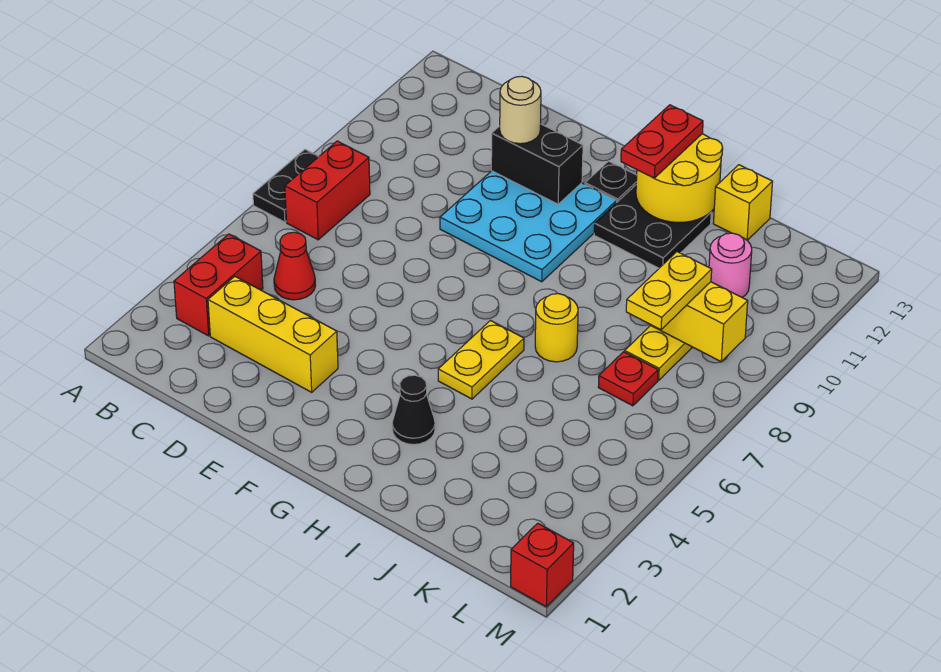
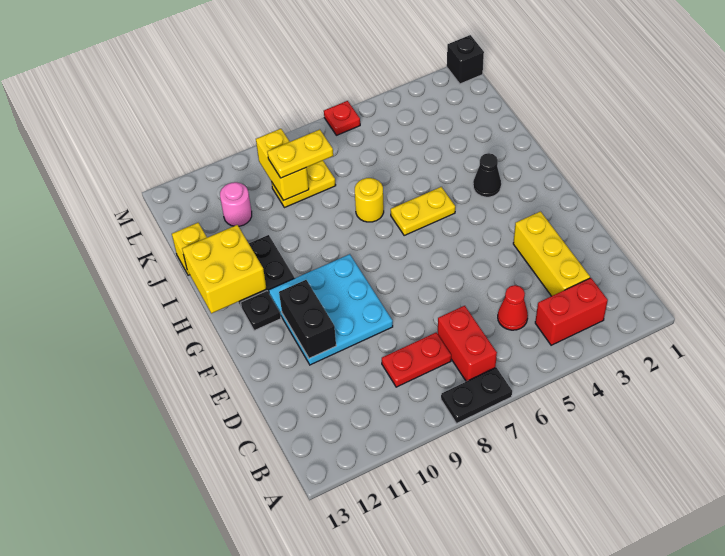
red 1x2 brick [285,141,370,240] -> red 1x2 brick turned to [438,306,497,381]
tan 1x1 round brick [500,76,541,144] -> none
yellow 2x2 round brick [636,134,723,222] -> yellow 2x2 brick [182,225,266,313]
red 1x2 plate [621,105,703,178] -> red 1x2 plate moved to [382,333,451,387]
red 1x1 plate [598,352,658,406] -> red 1x1 plate moved to [324,101,360,135]
red 1x1 brick [511,523,574,607] -> black 1x1 brick [447,35,484,84]

